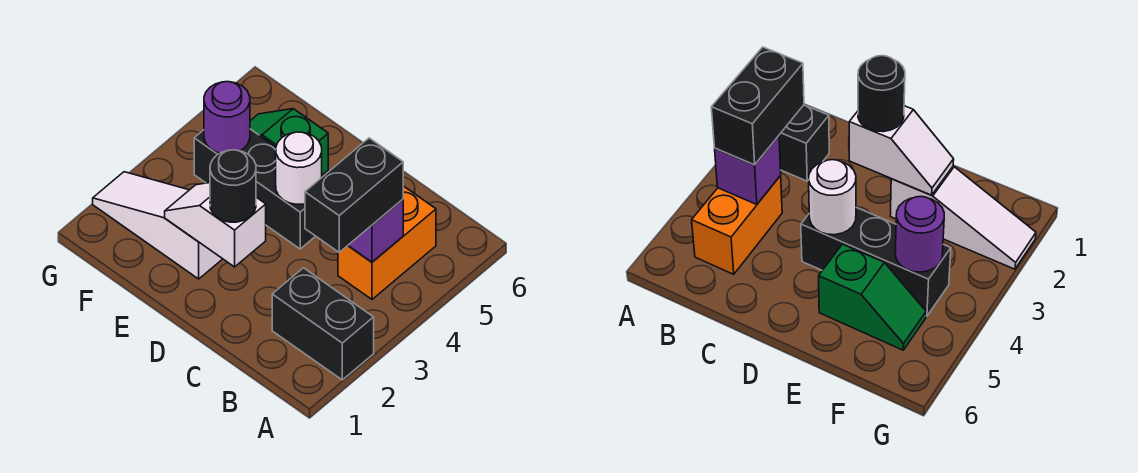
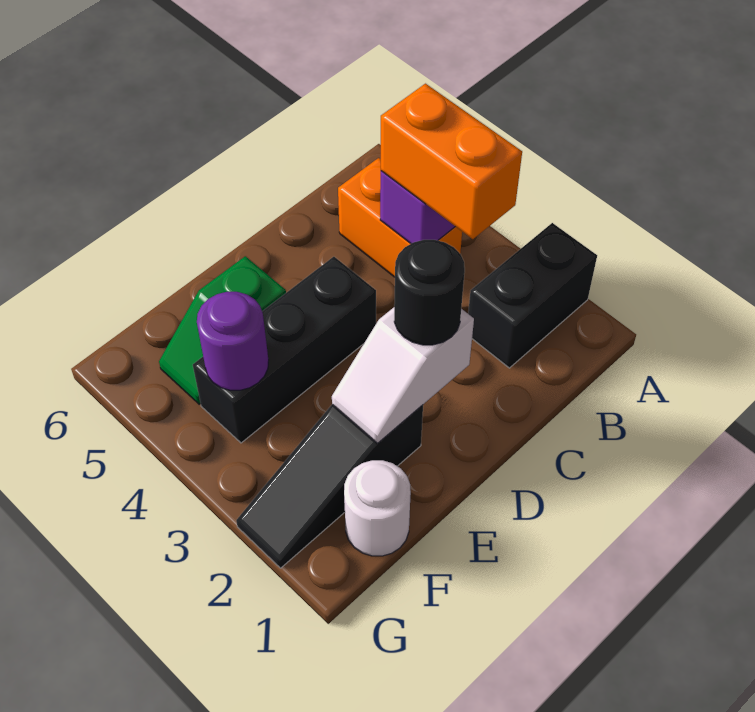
black 1x2 brick [305,138,403,252] -> orange 1x2 brick [381,84,522,239]
white 1x1 round brick [276,132,322,204] -> white 1x1 round brick moved to [344,460,411,556]
white 1x3 slope [93,172,222,279] -> black 1x3 slope [236,405,423,568]

